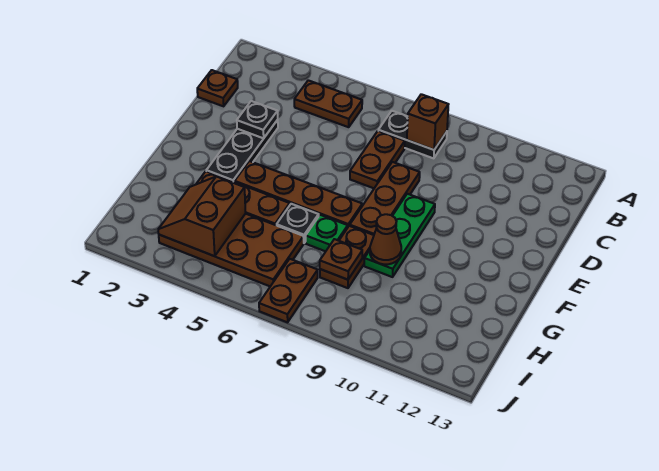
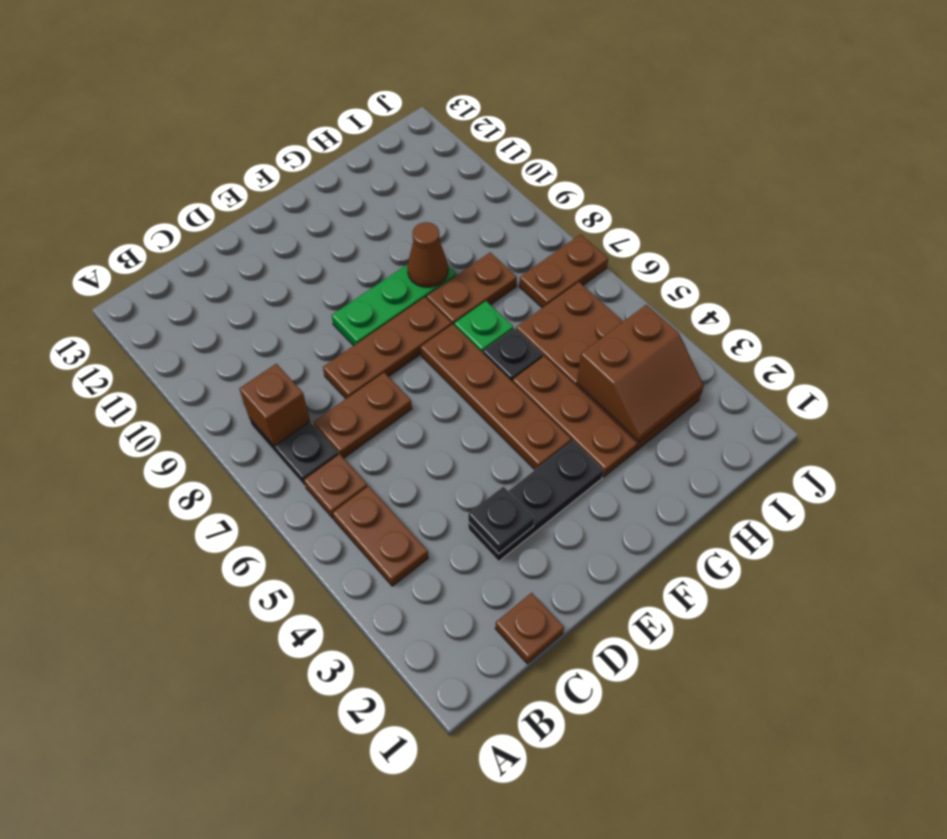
brown 1x1 plate [320,239,362,280] -> brown 1x1 plate moved to [304,454,367,518]

